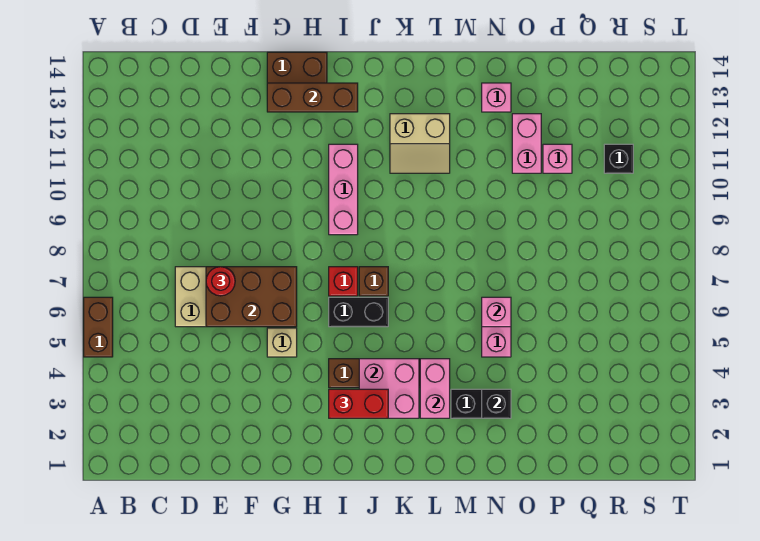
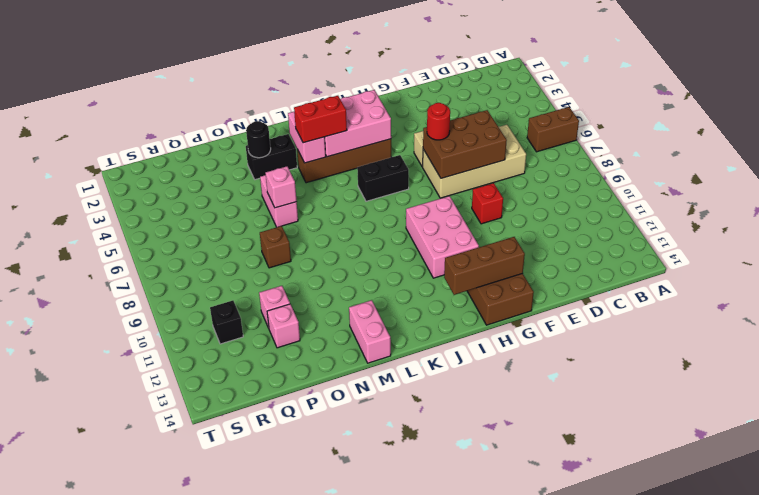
brown 1x2 brick [84,297,113,357] -> brown 1x2 brick turned to [527,107,579,152]
red 1x1 round brick [206,267,235,296] -> red 1x1 round brick moved to [427,103,450,140]
red 1x2 brick [329,389,388,418] -> red 1x2 brick moved to [294,96,347,143]
red 1x1 brick [329,267,358,296] -> red 1x1 brick moved to [472,183,503,224]
pink 1x3 brick [329,144,358,235] -> pink 2x3 brick [406,196,479,278]
pink 2x2 brick [359,359,419,418] -> pink 2x3 brick [325,90,391,157]
brown 1x1 brick [359,267,388,296] -> brown 1x1 brick moved to [260,226,291,268]
tan 2x2 slope [390,114,450,173] -> none
black 1x1 brick [482,389,511,418] -> black 1x1 round brick [246,121,271,158]
pink 1x1 brick [482,83,511,112] -> pink 1x1 brick moved to [267,304,300,348]
pink 1x2 brick [512,114,541,173] -> pink 1x2 brick moved to [349,300,391,363]

